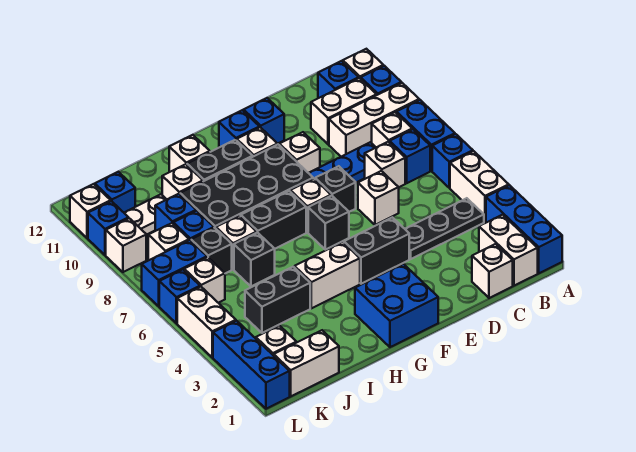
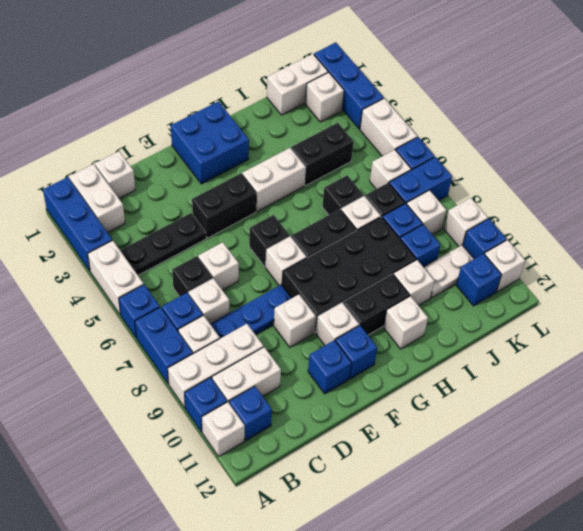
black 1x1 brick [315,166,356,212] -> black 1x1 brick moved to [172,256,213,296]

